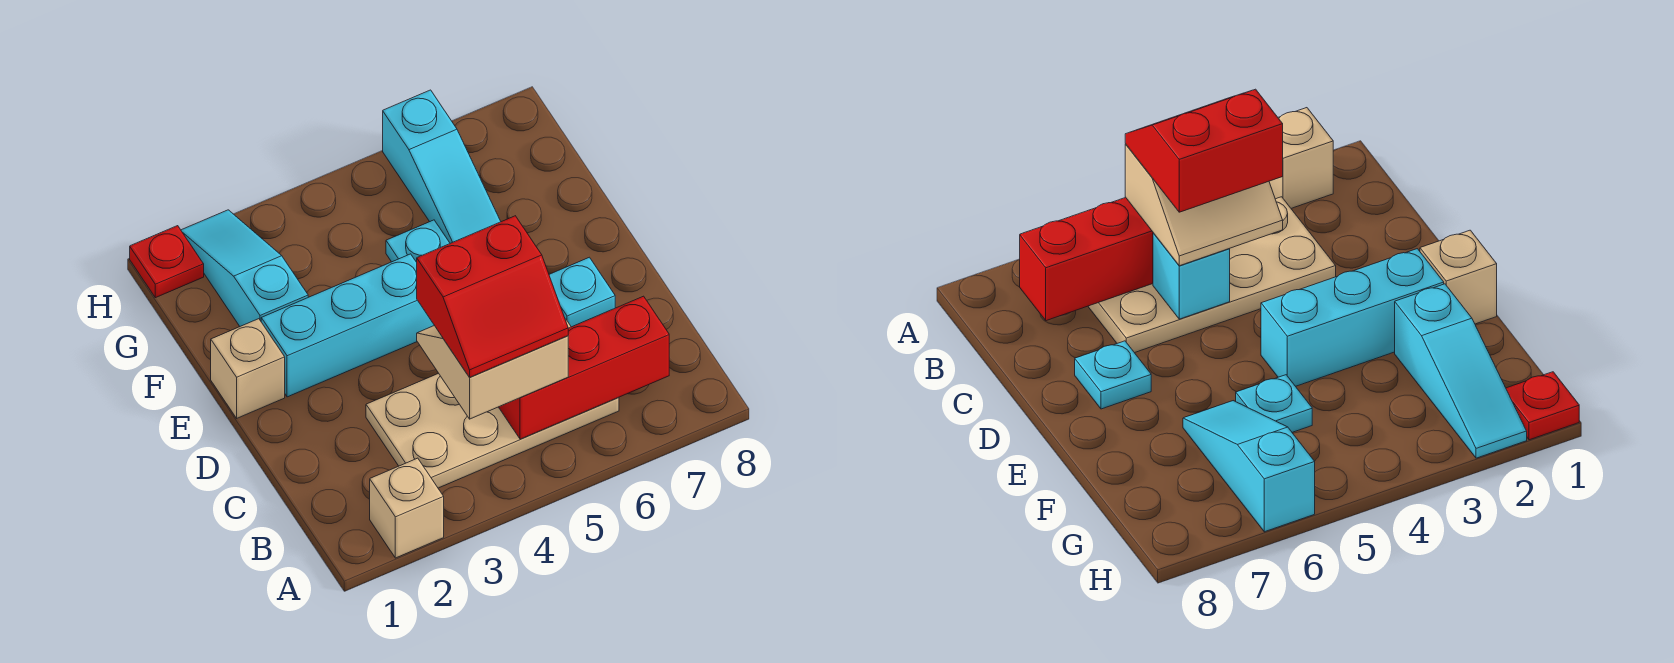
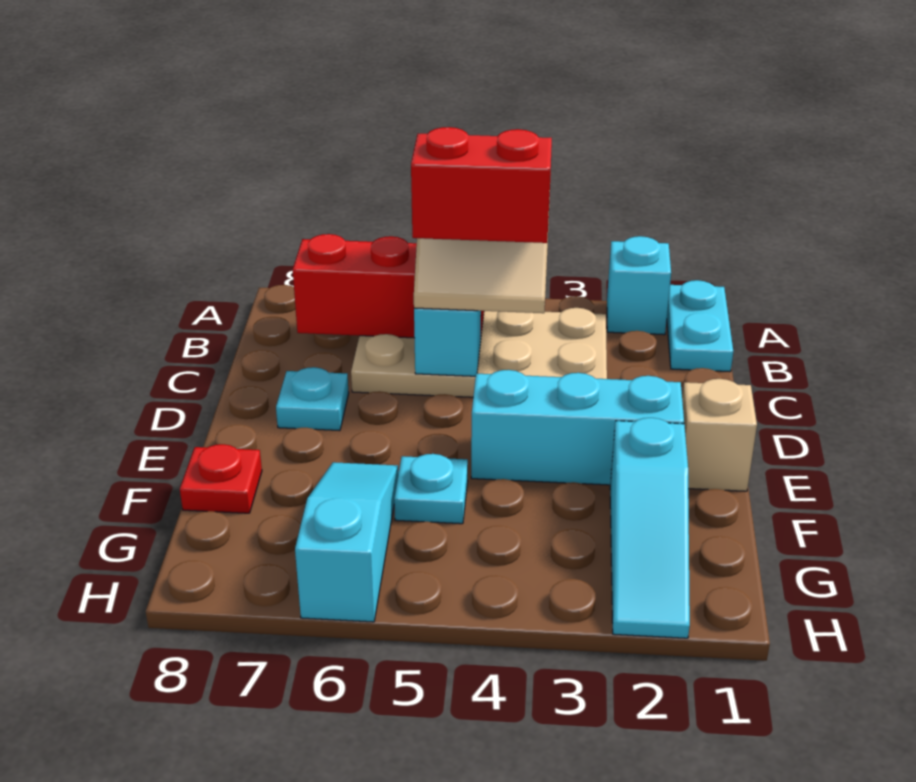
none -> cyan 1x2 plate [667,280,733,372]
tan 1x1 brick [370,458,444,558] -> cyan 1x1 brick [607,236,671,335]
red 1x1 plate [130,226,204,298] -> red 1x1 plate moved to [180,444,262,513]

